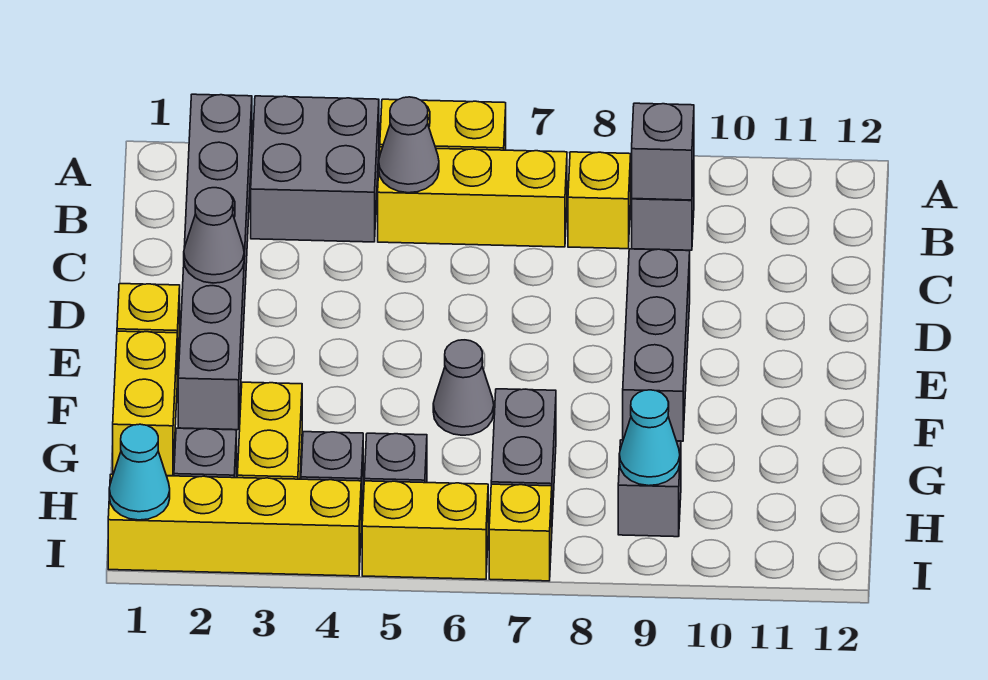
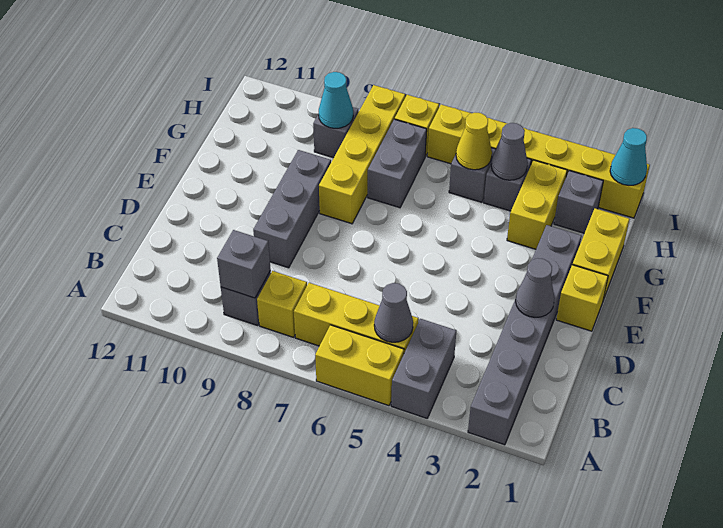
grey 2x2 brick [251,96,379,242] -> grey 1x2 brick [391,319,456,418]
grey 1x1 cone [433,340,494,435] -> grey 1x1 cone moved to [491,123,528,180]
none -> yellow 1x4 brick [319,85,405,224]
none -> yellow 1x1 cone [456,113,492,170]

